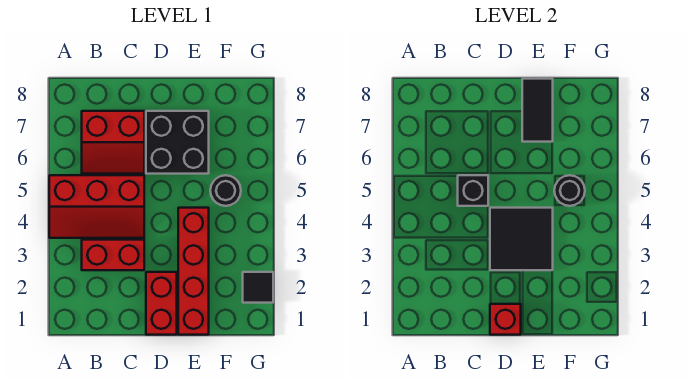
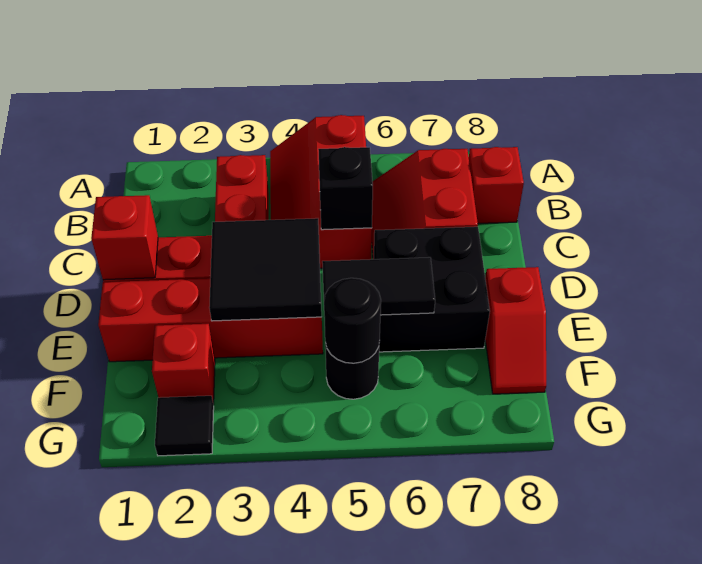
none -> red 1x1 brick [469,147,524,223]
black 1x2 tile [522,79,553,142] -> black 1x2 tile moved to [322,257,435,315]
none -> red 1x2 slope [485,267,546,394]
none -> red 1x1 brick [152,324,215,404]

